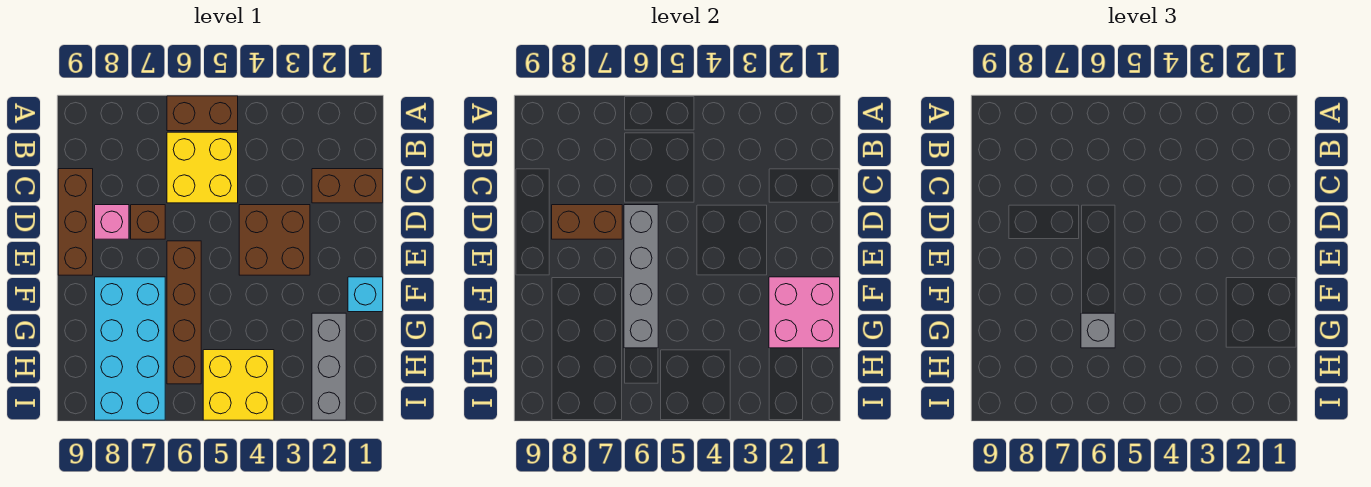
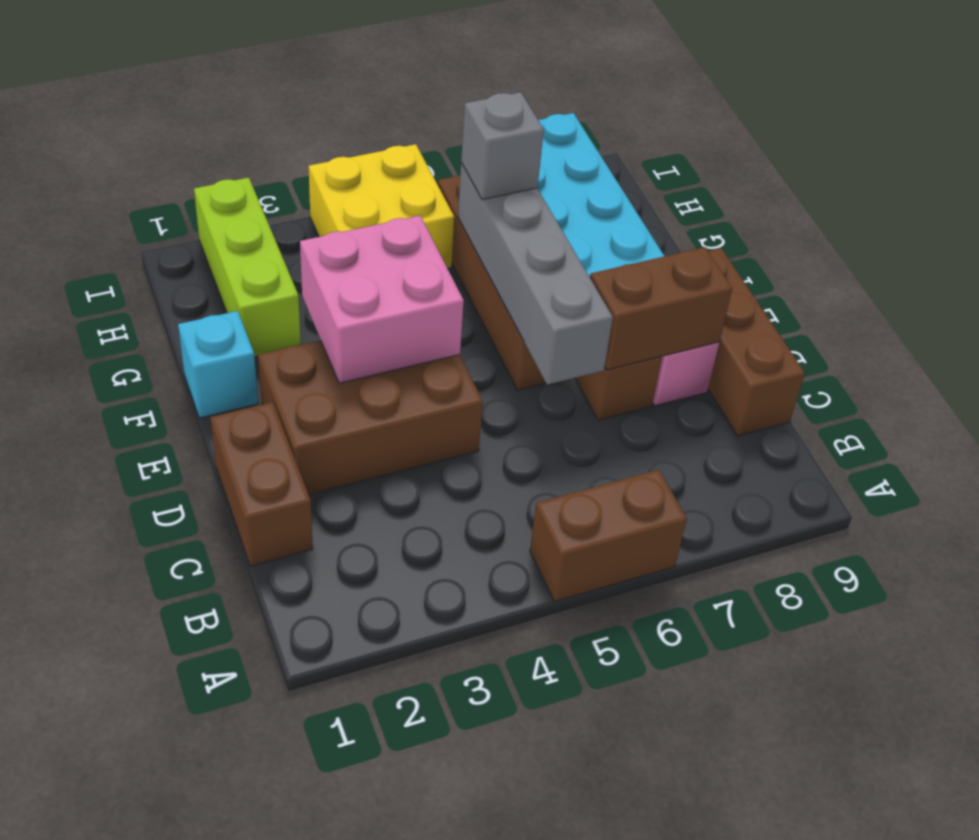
yellow 2x2 brick [167,132,238,203] -> none
brown 1x2 brick [312,169,383,203] -> brown 1x2 brick turned to [210,402,313,566]
brown 2x2 brick [239,205,310,275] -> brown 2x3 brick [258,340,483,495]
pink 2x2 brick [769,277,840,348] -> pink 2x2 brick moved to [300,216,464,383]
grey 1x3 brick [312,313,346,420] -> lime 1x3 brick [194,178,301,357]

